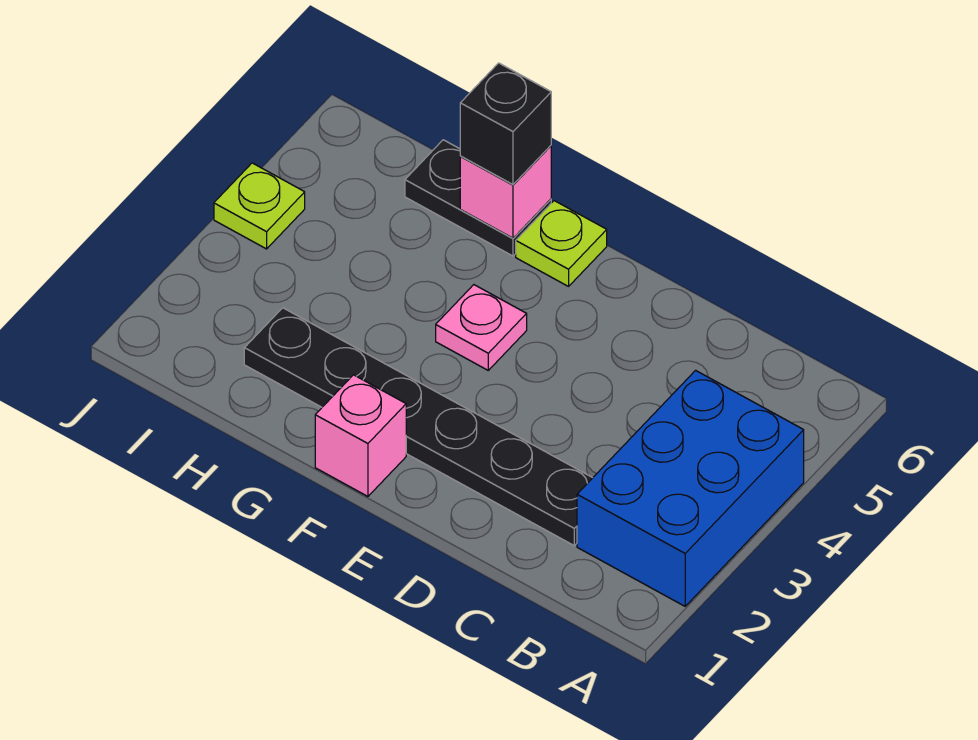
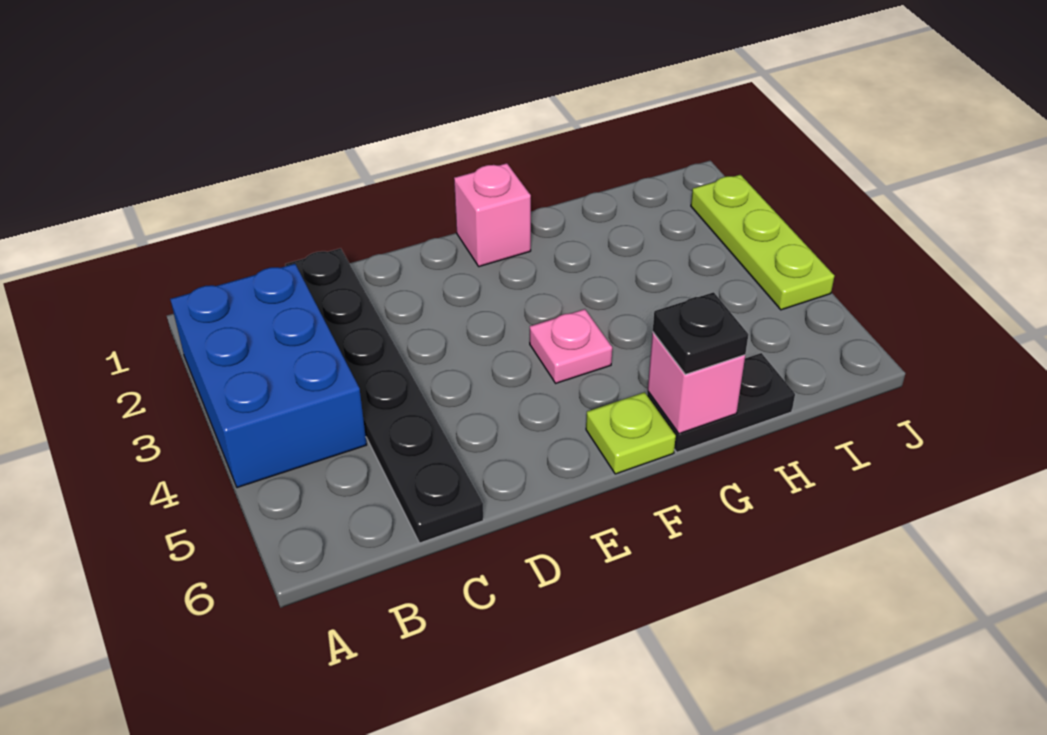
black 1x6 plate [244,308,592,545] -> black 1x6 plate turned to [285,248,483,543]
black 1x1 brick [460,63,551,184] -> black 1x1 plate [653,292,748,374]
lime 1x1 plate [214,163,305,249] -> lime 1x3 plate [691,175,834,310]

